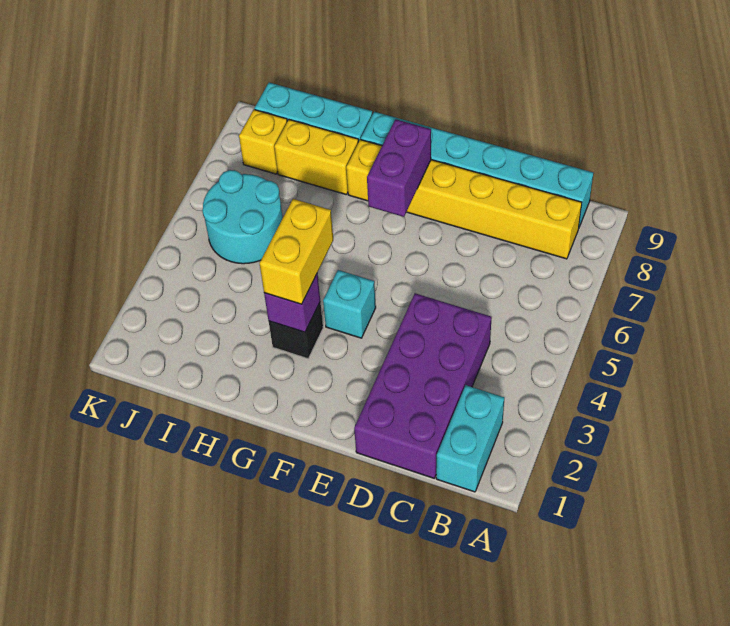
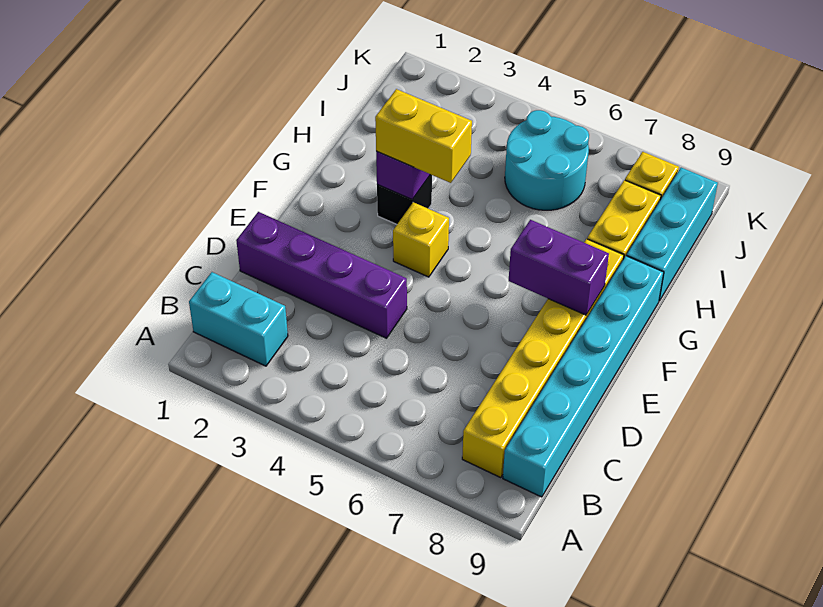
purple 2x4 brick [354,293,492,478] -> purple 1x4 brick [236,212,407,338]
cyan 1x1 brick [323,270,376,338] -> yellow 1x1 brick [393,202,449,277]

